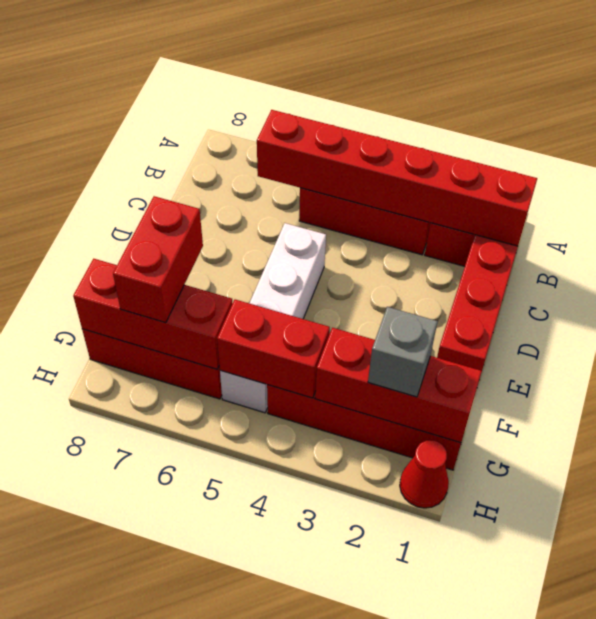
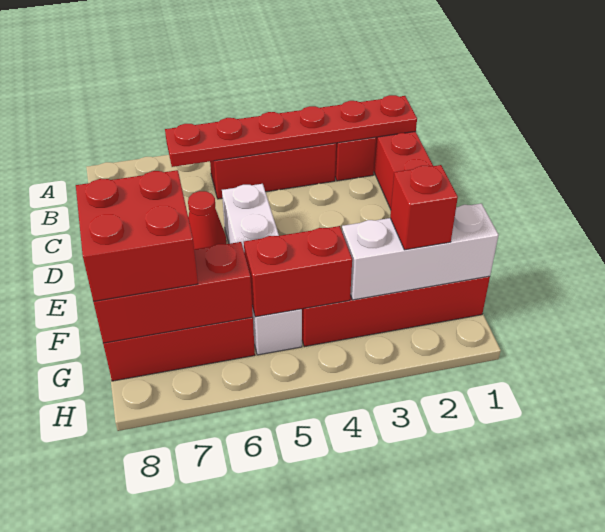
red 1x6 brick [257,110,537,246] -> red 1x6 plate [165,95,417,167]
red 1x2 brick [113,196,203,323] -> red 2x2 brick [76,170,198,301]
red 1x3 brick [315,328,482,443] -> white 1x3 brick [342,204,498,300]
grey 1x1 brick [368,307,438,397] -> red 1x1 brick [390,165,458,250]
red 1x1 cone [400,440,449,508] -> red 1x1 cone moved to [188,191,226,249]

